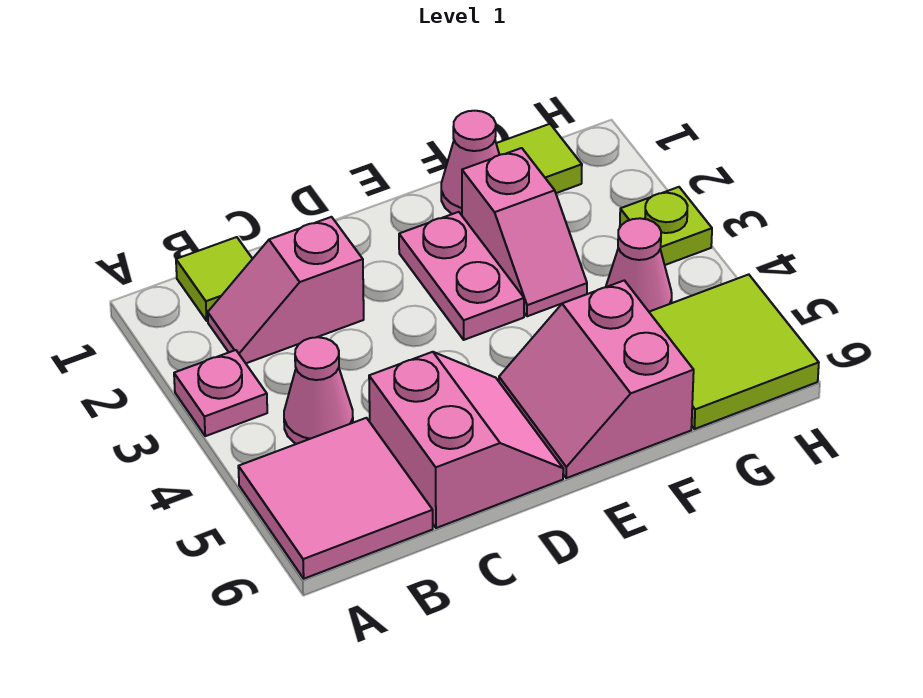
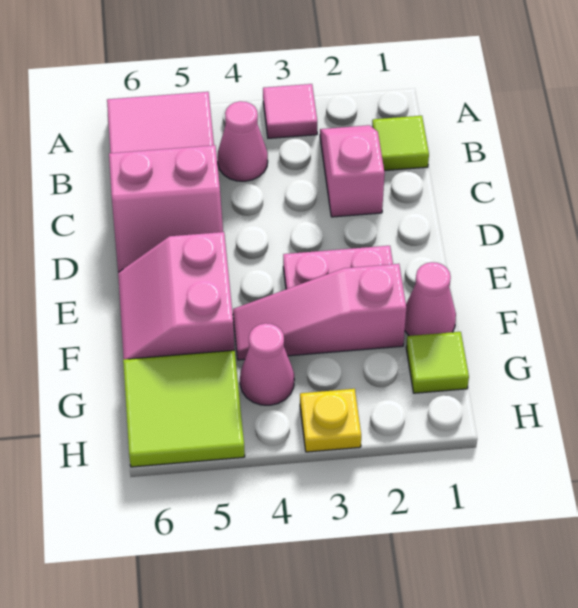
pink 1x1 plate [174,350,267,436] -> pink 1x1 tile [263,84,317,138]
pink 2x2 slope [499,280,694,478] -> pink 2x2 slope turned to [118,232,235,359]
pink 1x2 slope [462,148,587,316] -> pink 1x3 slope [233,264,406,360]
lime 1x1 plate [620,187,712,265] -> yellow 1x1 plate [300,389,361,452]

